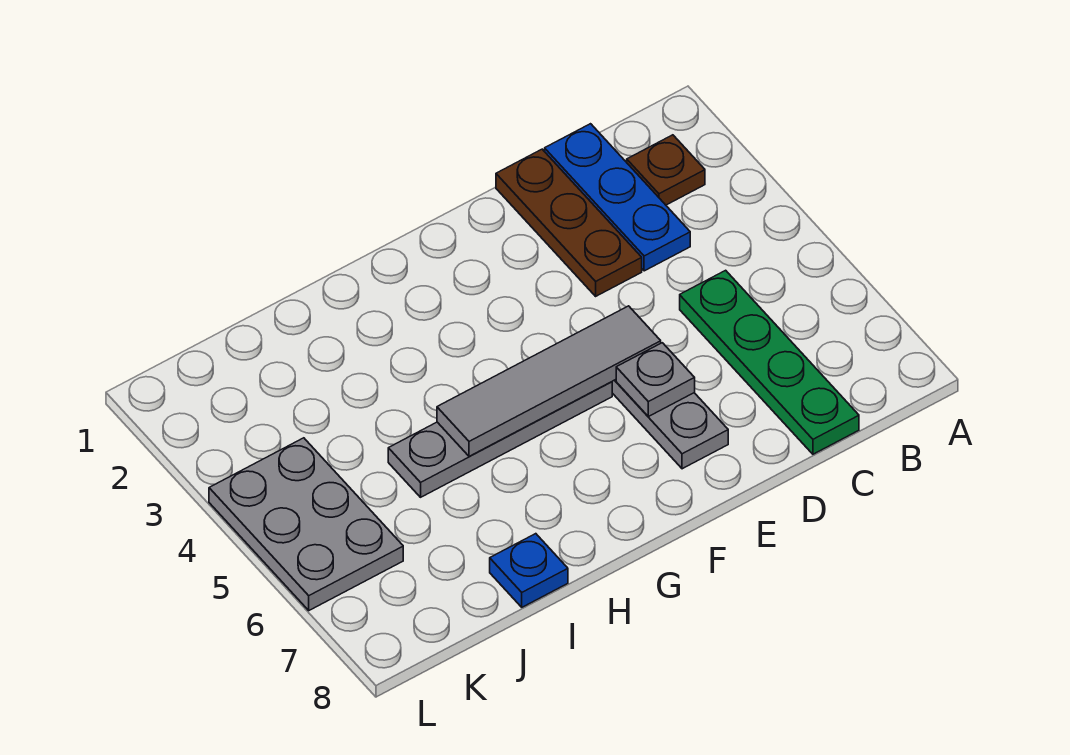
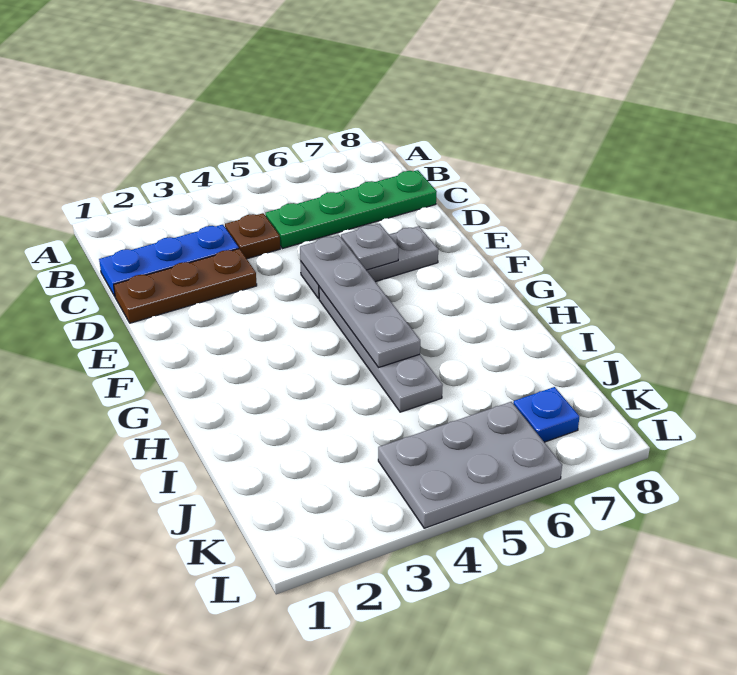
brown 1x1 plate [627,135,705,205] -> brown 1x1 plate moved to [225,213,280,259]
grey 1x4 tile [437,306,661,456] -> grey 1x4 plate [300,235,420,368]
blue 1x1 plate [490,534,568,607] -> blue 1x1 plate moved to [513,387,579,442]

